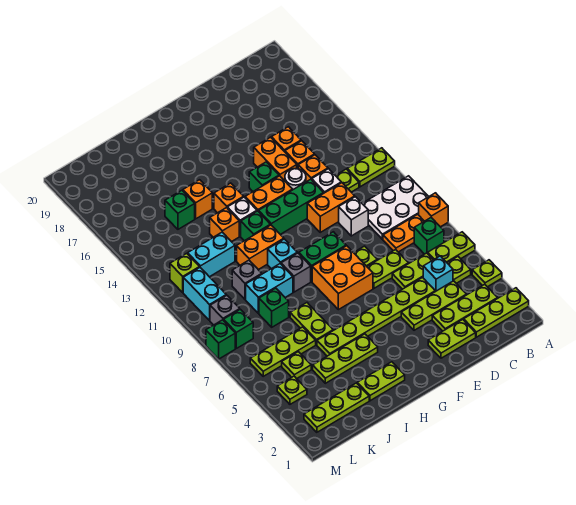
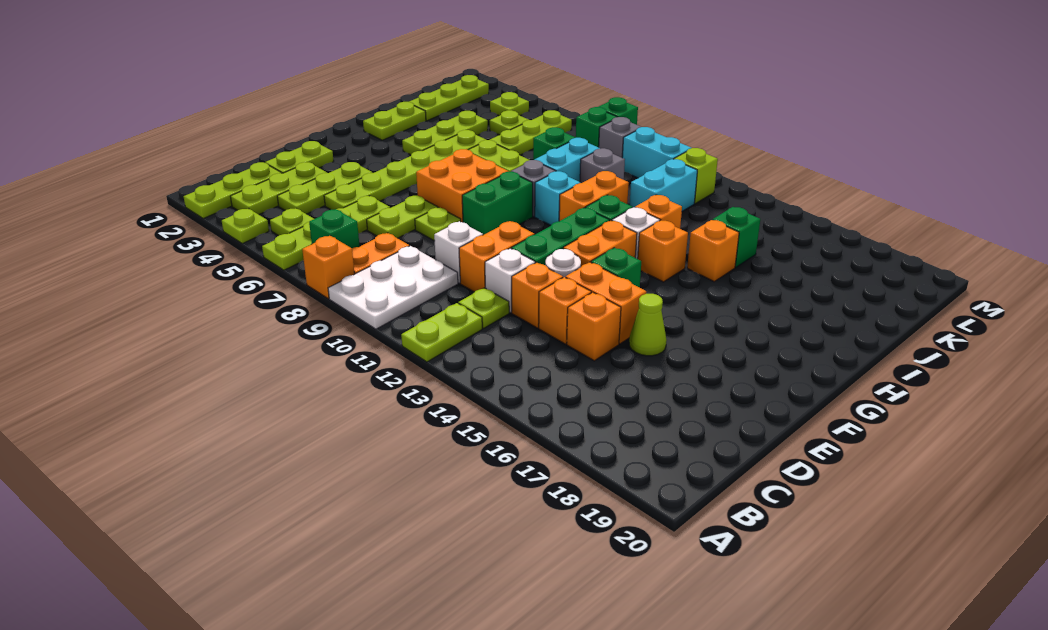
cyan 1x1 brick [423,256,453,292] -> none
none -> lime 1x1 cone [629,294,667,356]

